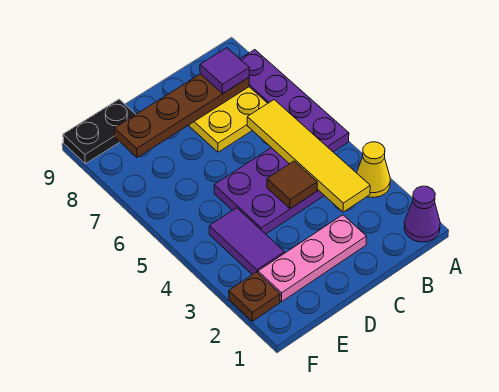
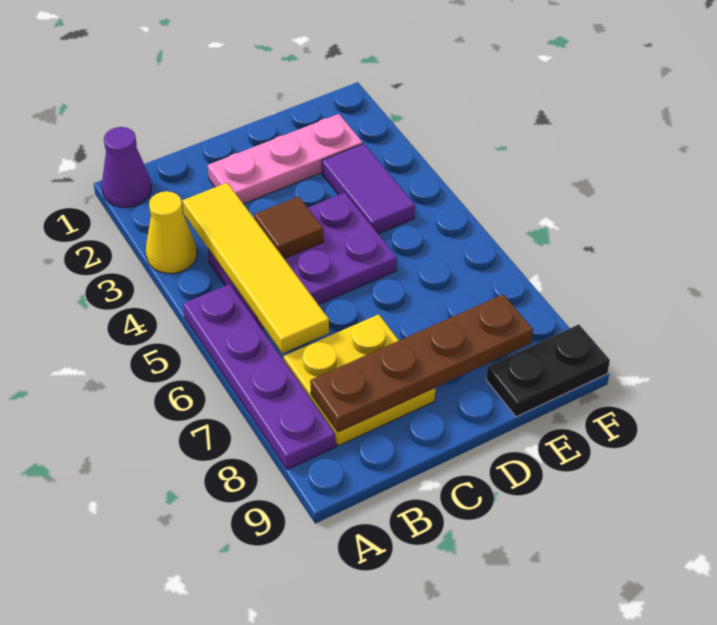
purple 1x1 tile [200,48,249,94] -> none
brown 1x1 plate [229,272,280,321] -> none

